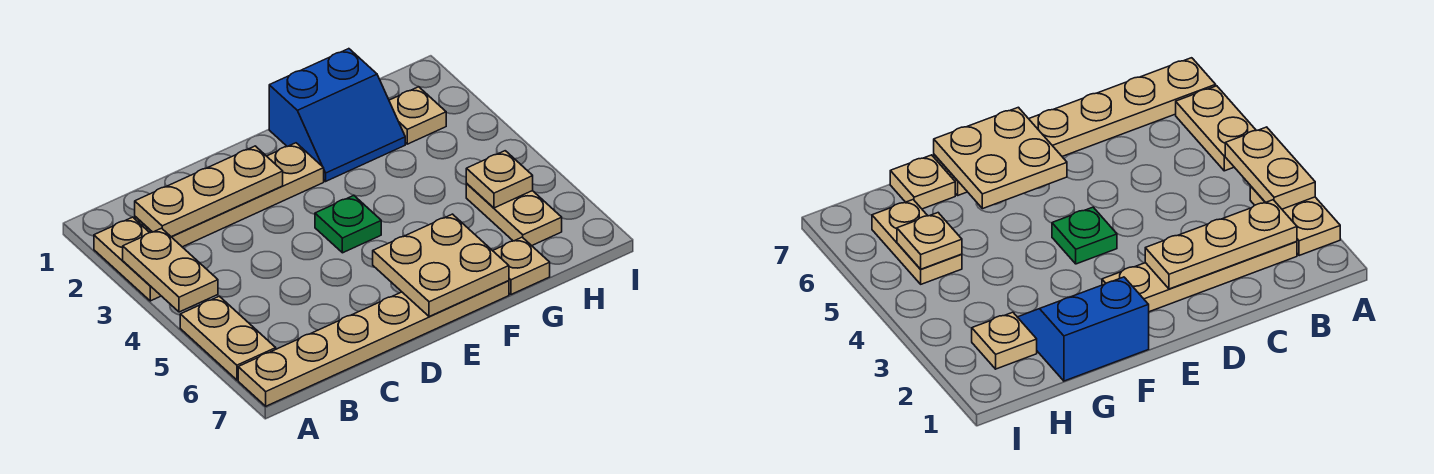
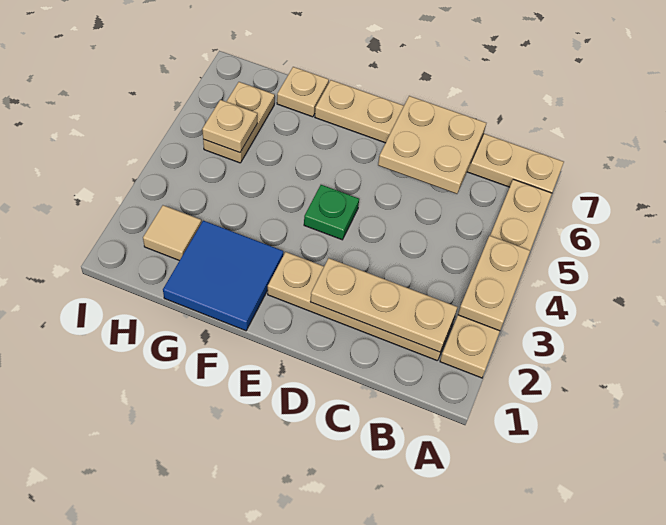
tan 2x2 plate [373,214,509,317] -> tan 2x2 plate moved to [378,96,486,194]
blue 2x2 slope [269,49,405,181] -> blue 2x2 tile [163,221,283,331]
tan 1x1 plate [389,87,446,144] -> tan 1x1 tile [143,205,201,261]

